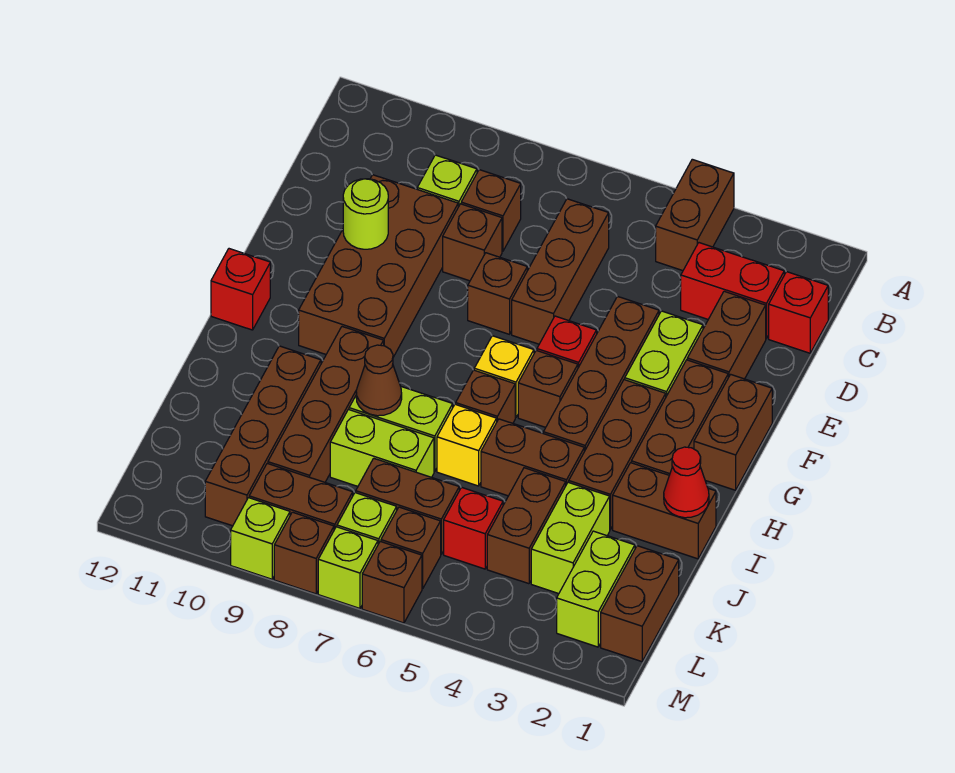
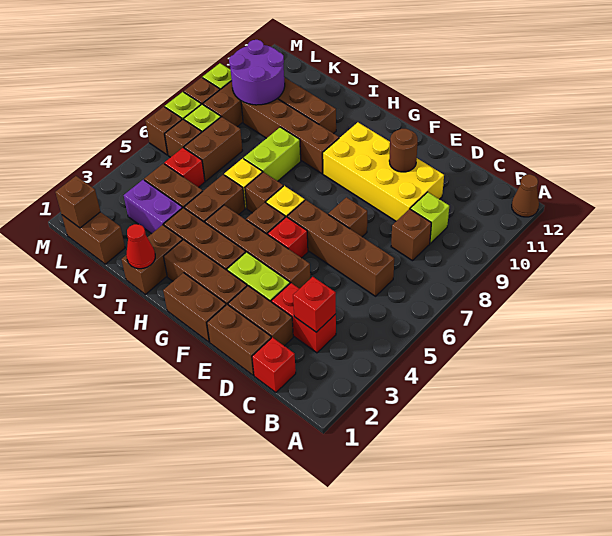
brown 1x2 brick [656,159,734,271] -> brown 1x2 brick moved to [207,305,271,375]
red 1x2 brick [681,243,784,339] -> red 1x2 brick turned to [271,283,336,353]
brown 1x3 brick [512,199,609,344] -> brown 1x4 brick [287,200,394,296]
brown 1x1 brick [443,204,502,281] -> brown 1x1 brick moved to [55,176,100,228]
brown 2x4 brick [299,175,458,357] -> yellow 2x4 brick [323,122,444,221]
lime 1x1 round brick [343,179,388,249] -> brown 1x1 round brick [389,129,418,172]
red 1x1 brick [211,249,270,330] -> red 1x1 brick moved to [293,277,336,332]
brown 1x1 cone [356,345,402,416] -> brown 1x1 cone moved to [512,174,539,217]
lime 1x2 brick [531,482,610,594] -> purple 1x2 brick [124,180,182,234]
lime 1x2 brick [330,410,434,486] -> none
lime 1x2 brick [557,531,635,647] -> none
none -> purple 2x2 round brick [229,40,285,105]

